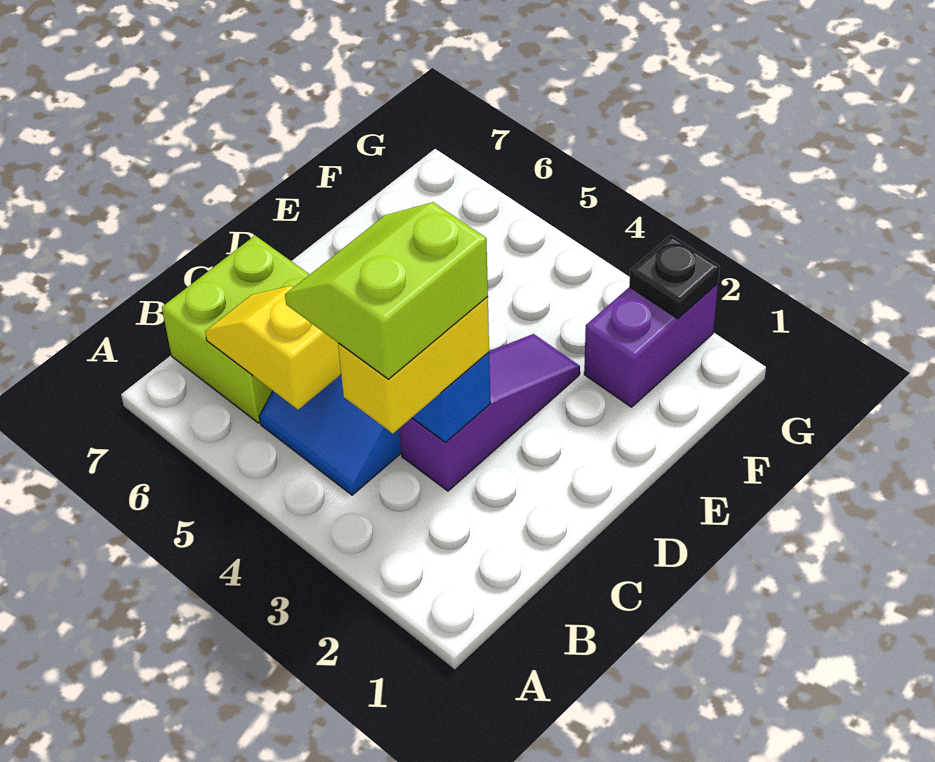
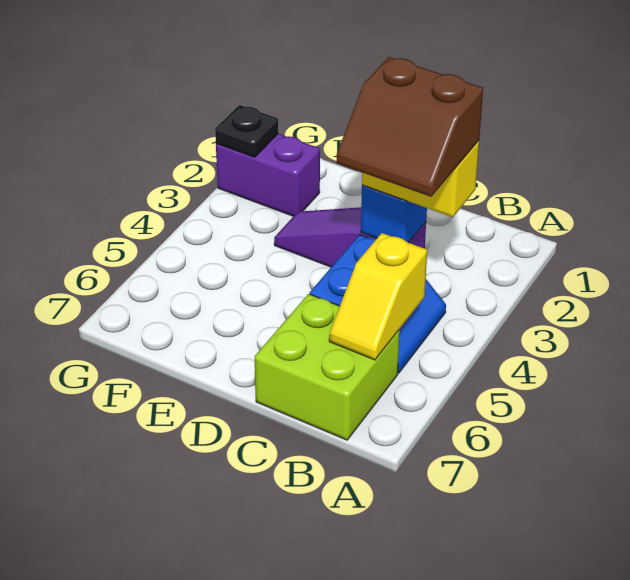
lime 2x2 slope [285,202,488,379] -> brown 2x2 slope [337,57,483,197]

